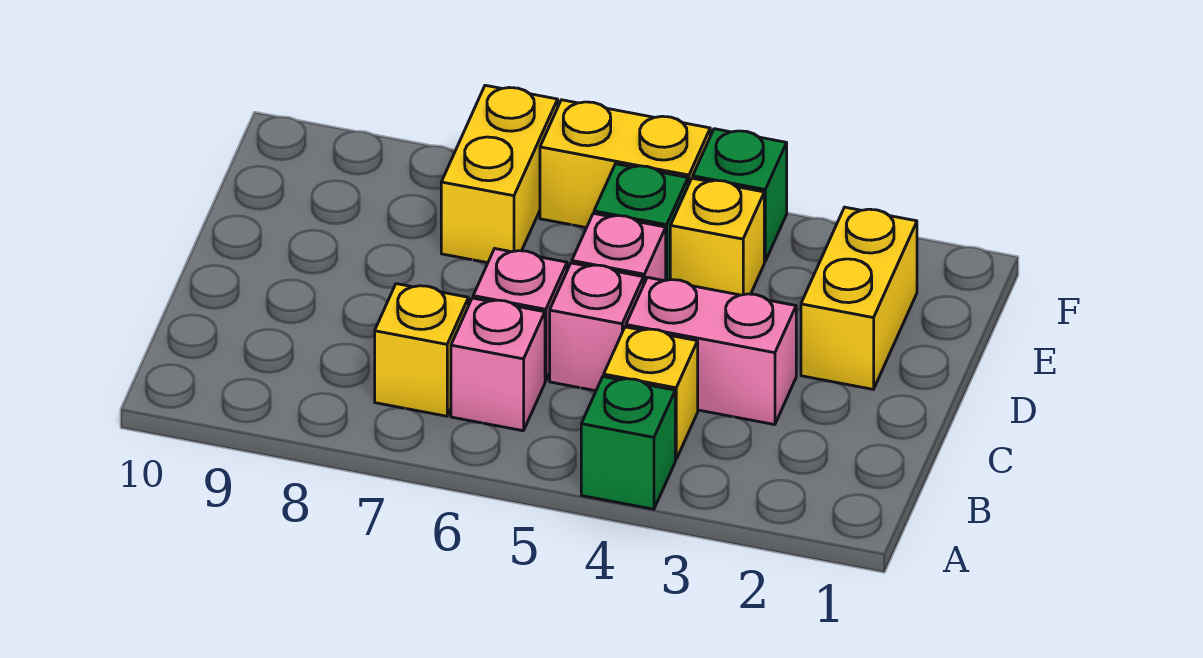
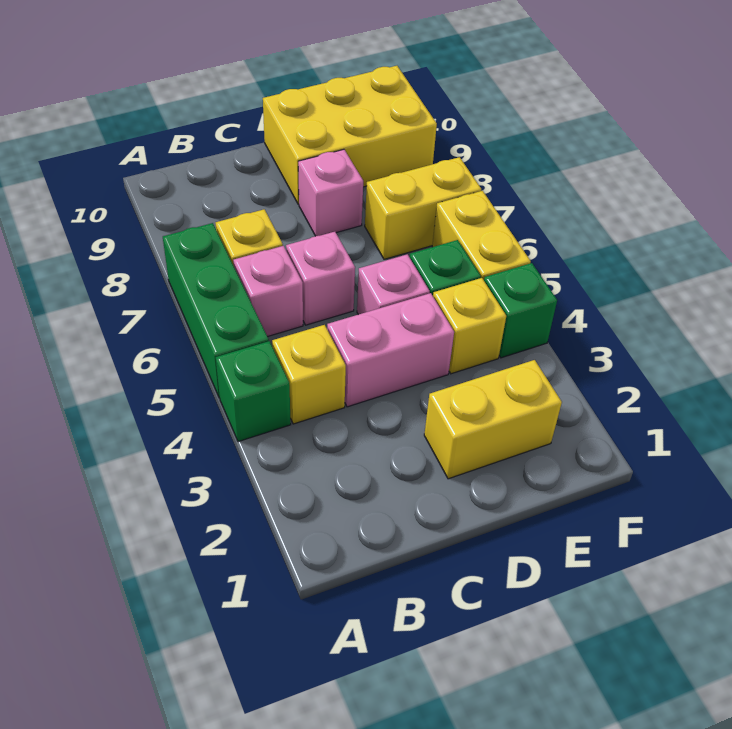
none -> green 1x3 brick [163,223,269,398]
pink 1x2 brick [626,277,796,425] -> pink 1x2 brick turned to [327,293,454,407]
pink 1x1 brick [550,263,643,391] -> pink 1x1 brick moved to [298,149,363,236]
none -> yellow 2x3 brick [263,66,437,204]

